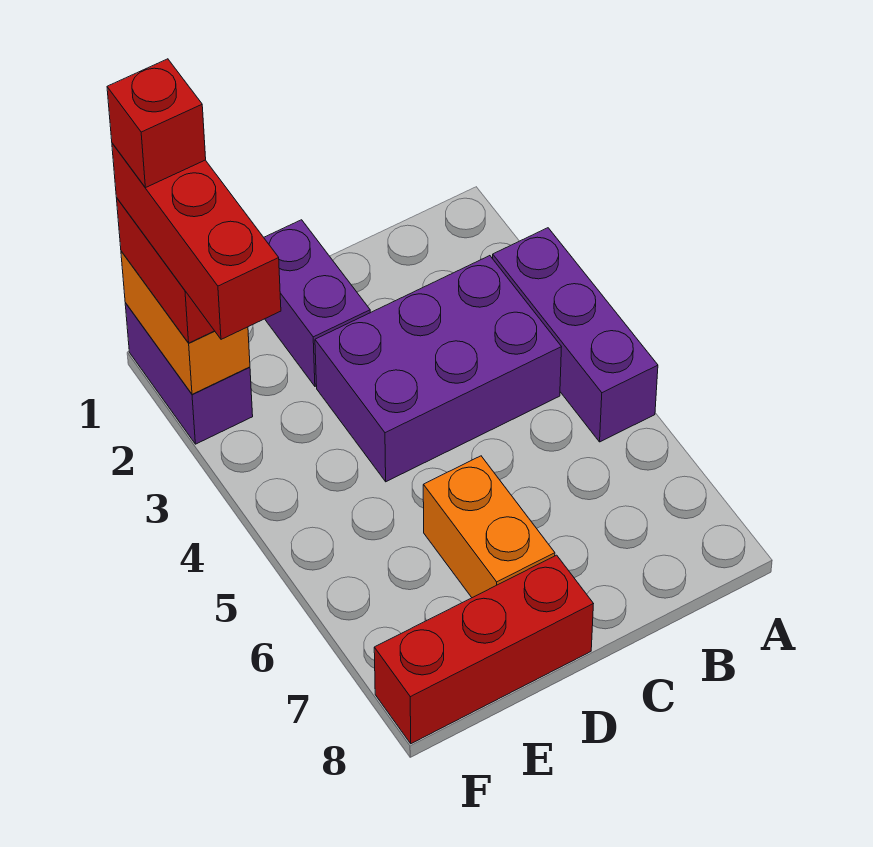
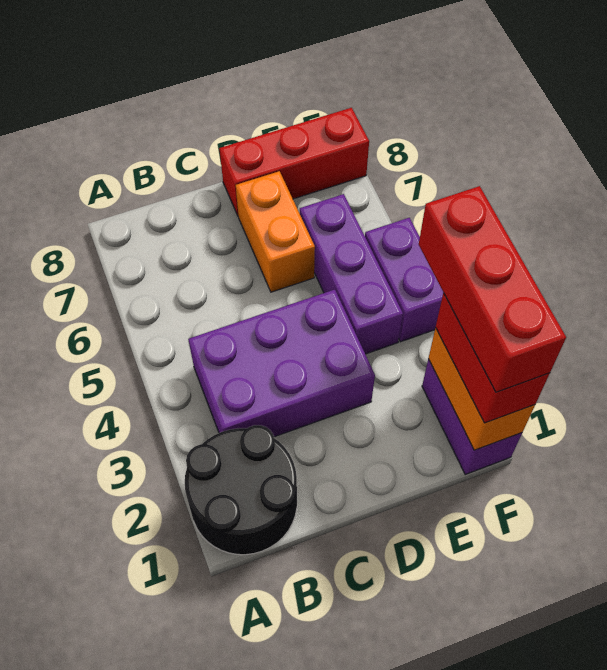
none -> black 2x2 round brick [185,425,297,555]
purple 1x3 brick [493,228,658,442] -> purple 1x3 brick moved to [300,194,403,354]
purple 1x2 brick [264,220,370,386] -> purple 1x2 brick moved to [365,218,444,342]
red 1x1 brick [107,59,206,188] -> none

